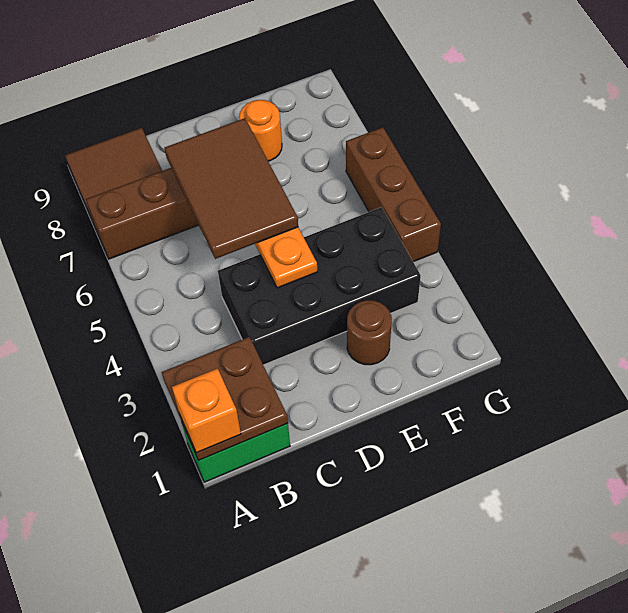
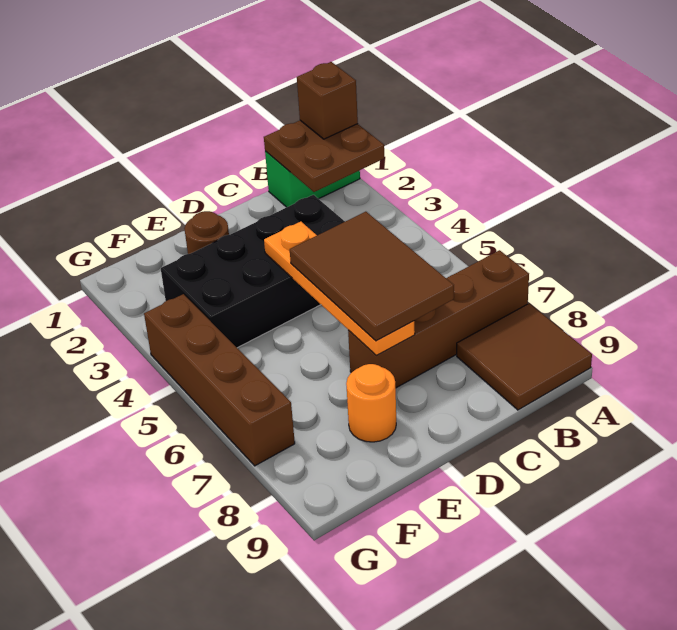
orange 1x1 brick [172,369,241,453] -> brown 1x1 brick [297,62,358,139]
brown 1x3 brick [346,127,441,262] -> brown 1x4 brick [144,294,295,466]

